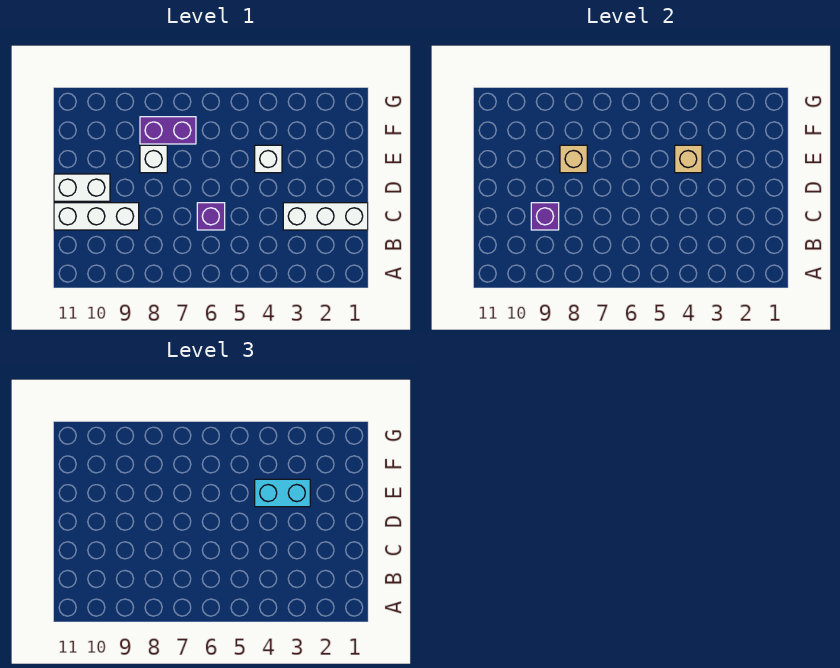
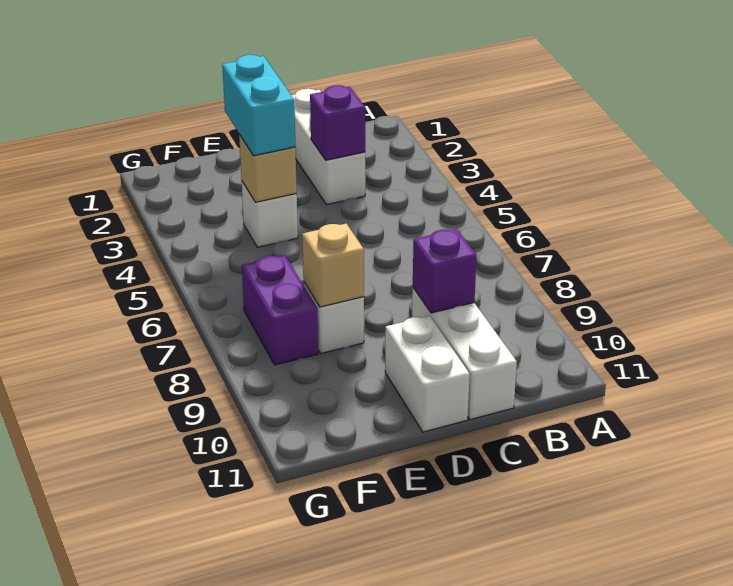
purple 1x1 brick [197,203,225,230] -> purple 1x1 brick moved to [310,85,365,160]

